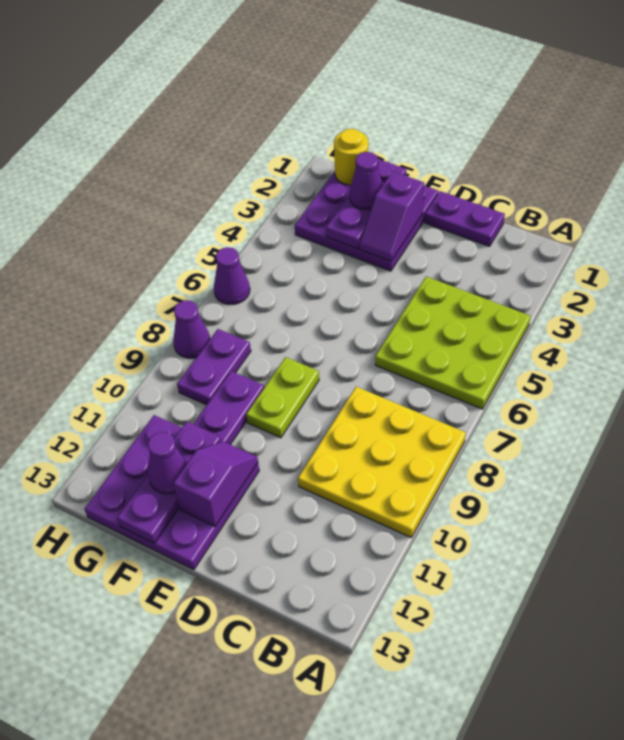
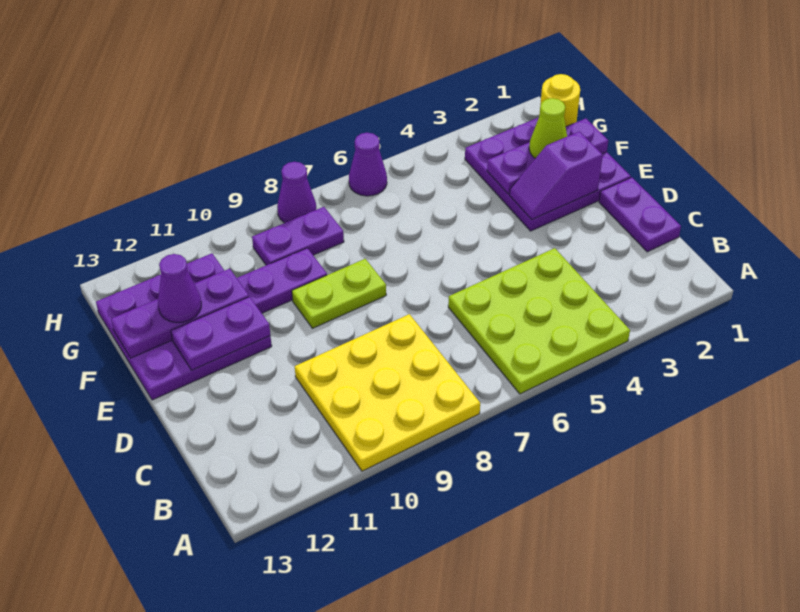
purple 1x2 slope [173,441,258,526] -> purple 1x2 plate [171,297,270,370]
purple 1x1 cone [350,152,383,210] -> lime 1x1 cone [529,98,567,158]

